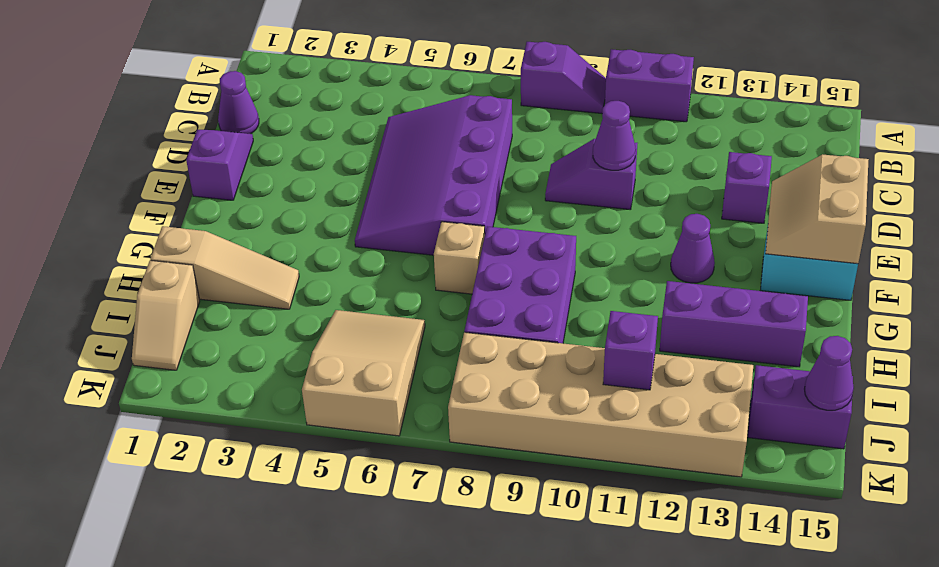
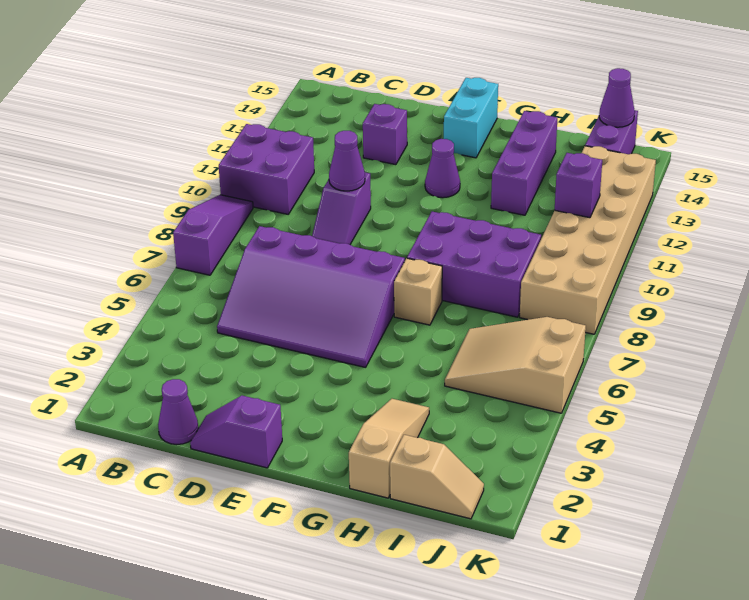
purple 1x2 slope [521,42,606,113] -> purple 1x3 slope [173,195,253,275]
purple 1x2 brick [605,49,694,122] -> purple 2x2 brick [219,124,314,214]
tan 2x2 slope [766,154,869,264] -> none

